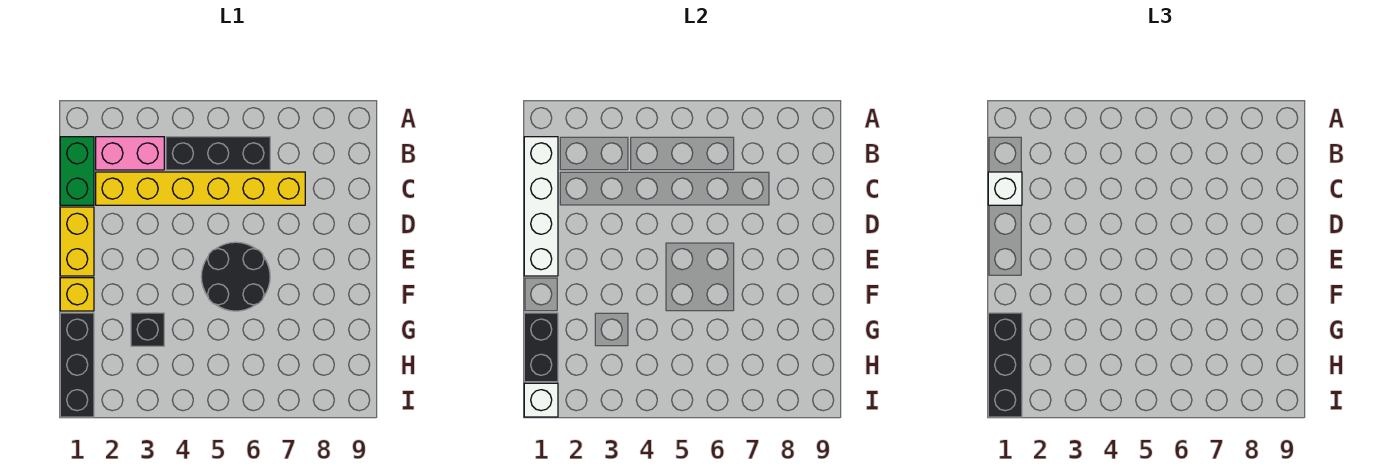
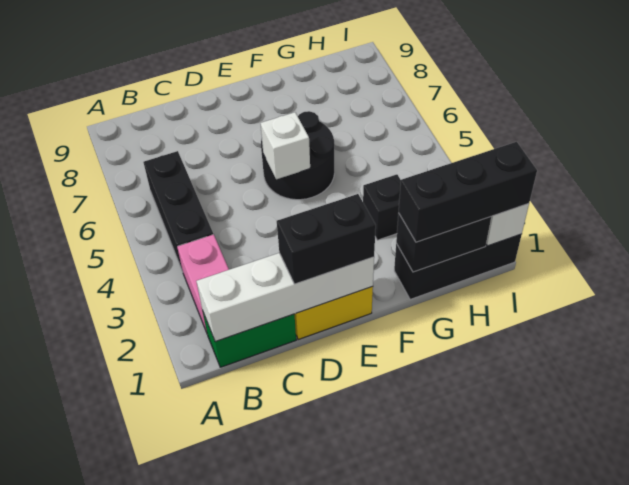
white 1x1 brick [988,172,1022,205] -> white 1x1 brick moved to [260,112,310,179]
yellow 1x6 brick [96,172,305,205] -> none
none -> black 1x2 brick [277,194,376,284]
yellow 1x1 brick [60,278,94,311] -> none

